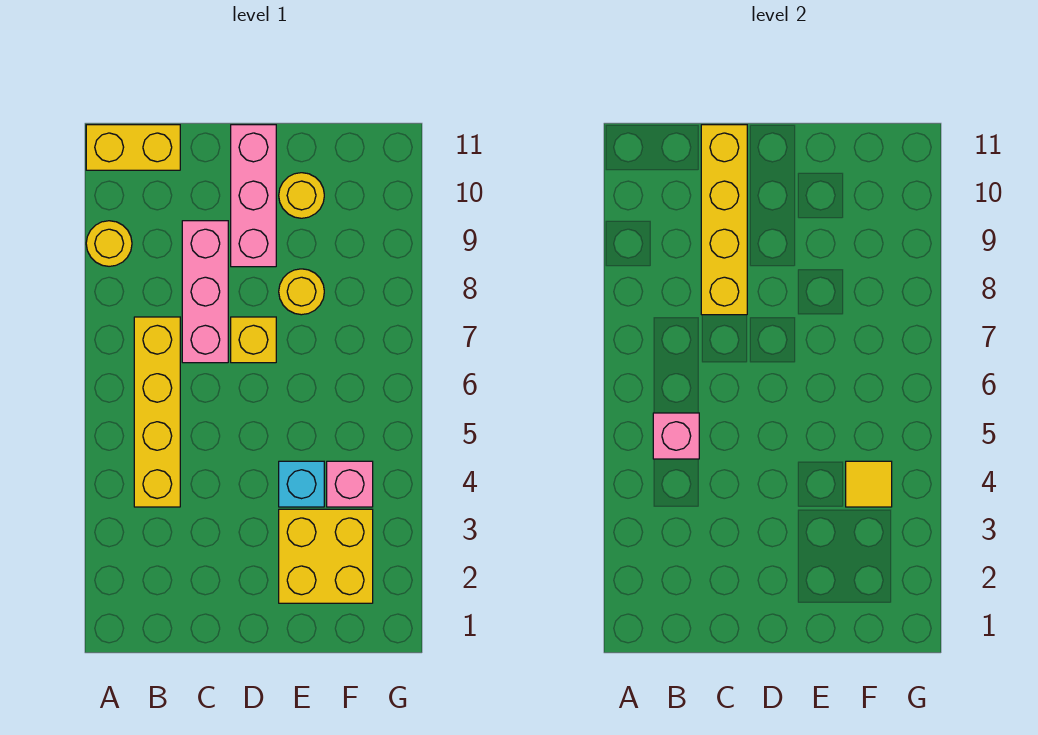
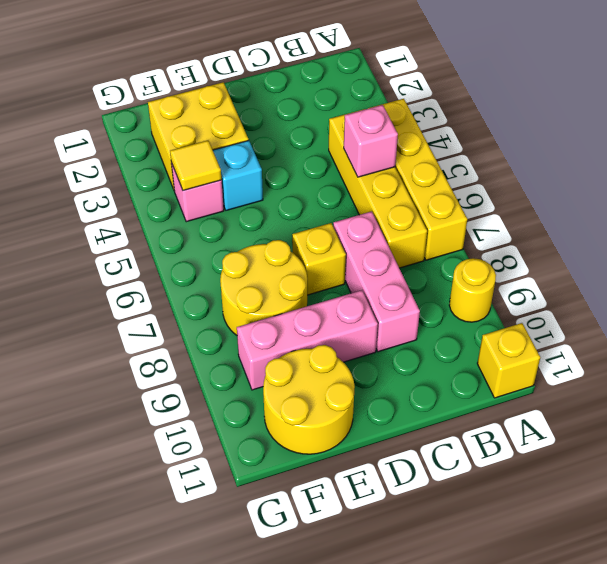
yellow 1x2 brick [86,125,180,170] -> yellow 1x1 brick [477,323,540,398]
yellow 1x4 brick [701,125,747,315] -> yellow 1x4 brick moved to [368,99,467,260]
pink 1x3 brick [231,125,276,267] -> pink 1x3 brick turned to [237,290,378,390]
yellow 1x1 round brick [279,269,324,315] -> yellow 2x2 round brick [220,240,307,335]
yellow 1x1 round brick [279,173,324,218] -> yellow 2x2 round brick [263,345,355,454]

